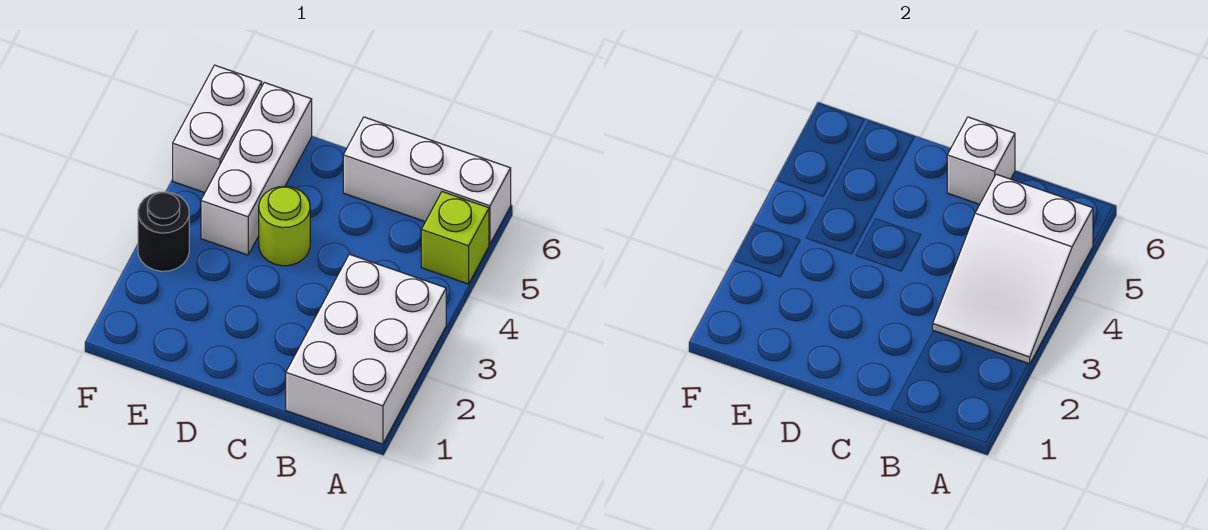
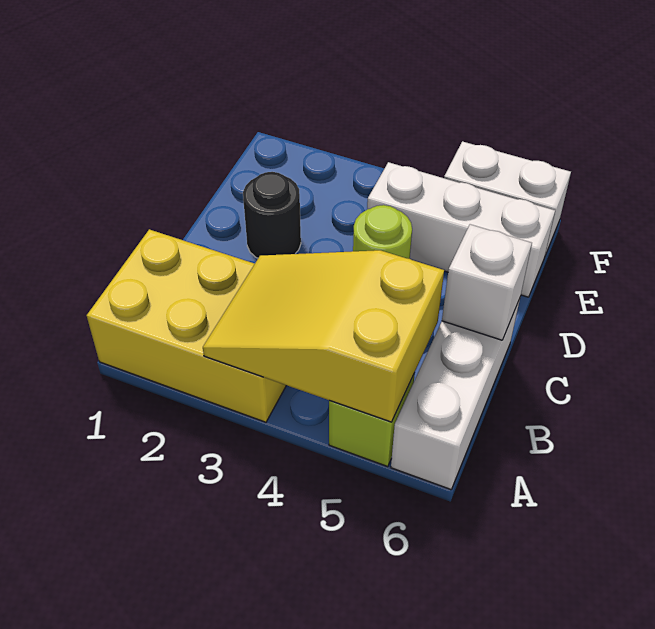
white 2x3 brick [286,254,446,444] -> yellow 2x3 brick [87,229,287,422]
white 2x3 slope [933,174,1093,364] -> yellow 2x3 slope [203,250,444,422]
black 1x1 round brick [138,192,189,271] -> black 1x1 round brick moved to [243,172,301,258]

